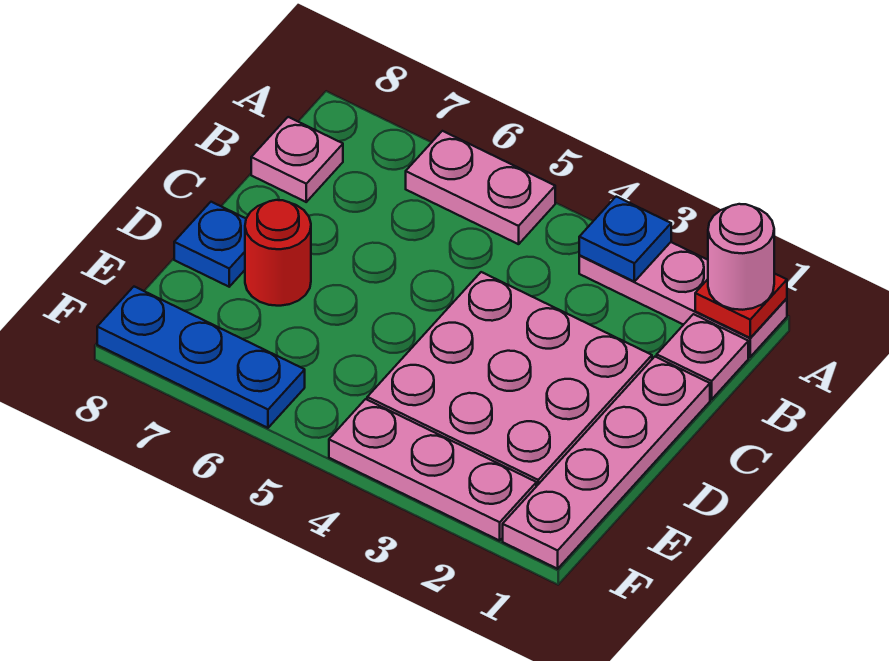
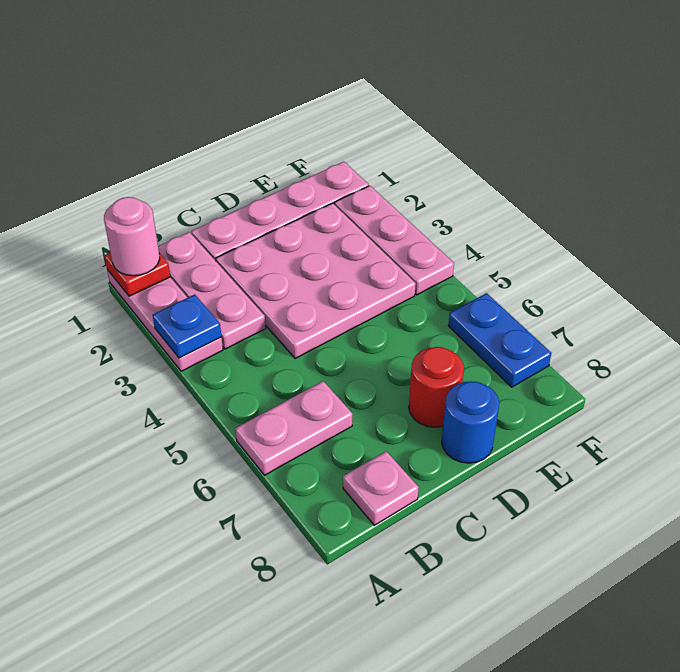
pink 1x2 plate [406,131,555,244] -> pink 1x2 plate turned to [235,381,353,475]
pink 1x1 plate [657,314,748,399] -> pink 1x3 plate [158,232,266,349]
blue 1x1 plate [174,202,246,287] -> blue 1x1 round brick [442,381,499,463]
blue 1x3 plate [97,287,305,428] -> blue 1x2 plate [448,293,551,387]

